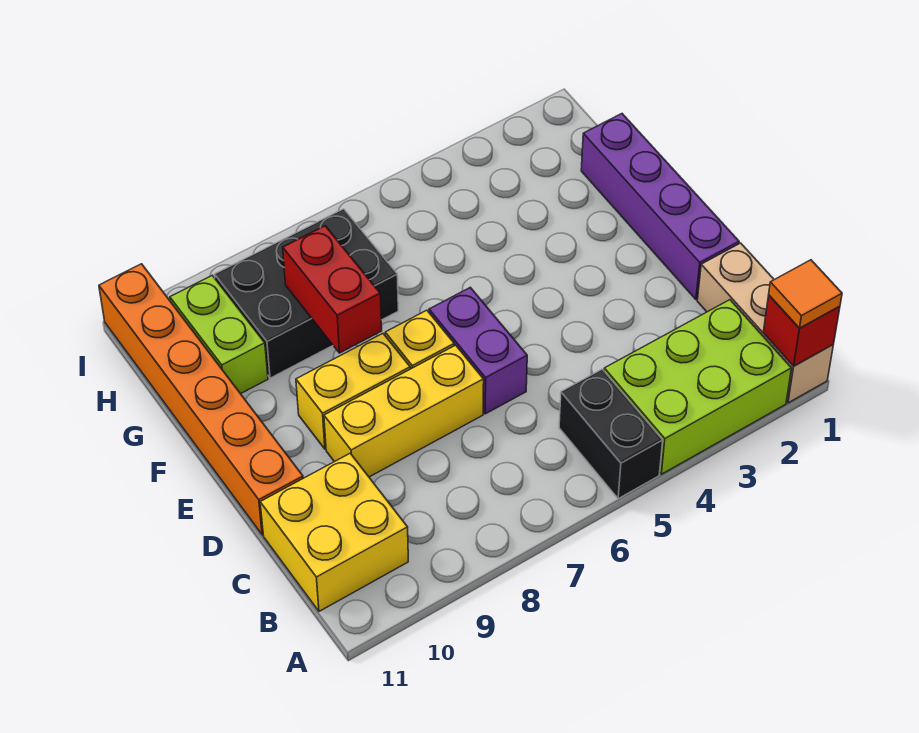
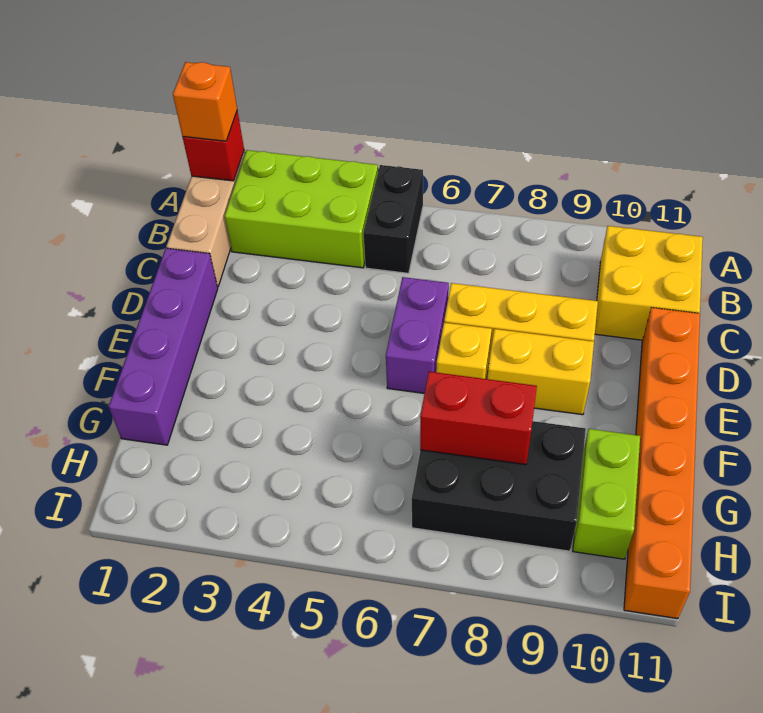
orange 1x1 tile [769,260,842,328] -> orange 1x1 brick [173,62,237,141]
red 1x2 brick [283,226,382,353] -> red 1x2 brick turned to [420,372,537,465]

